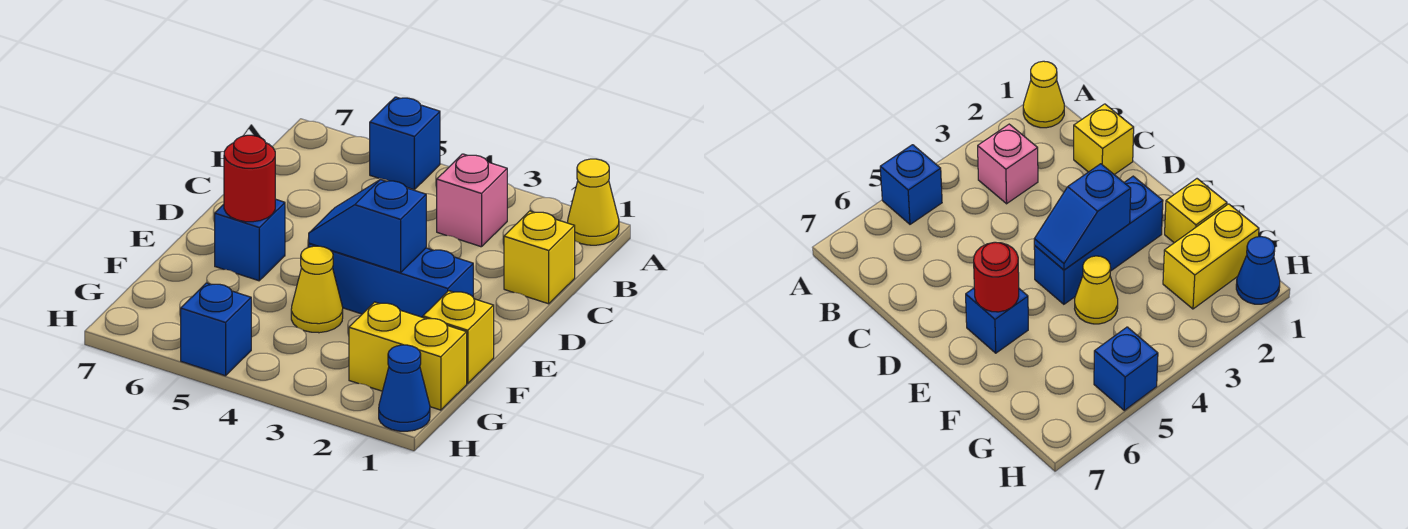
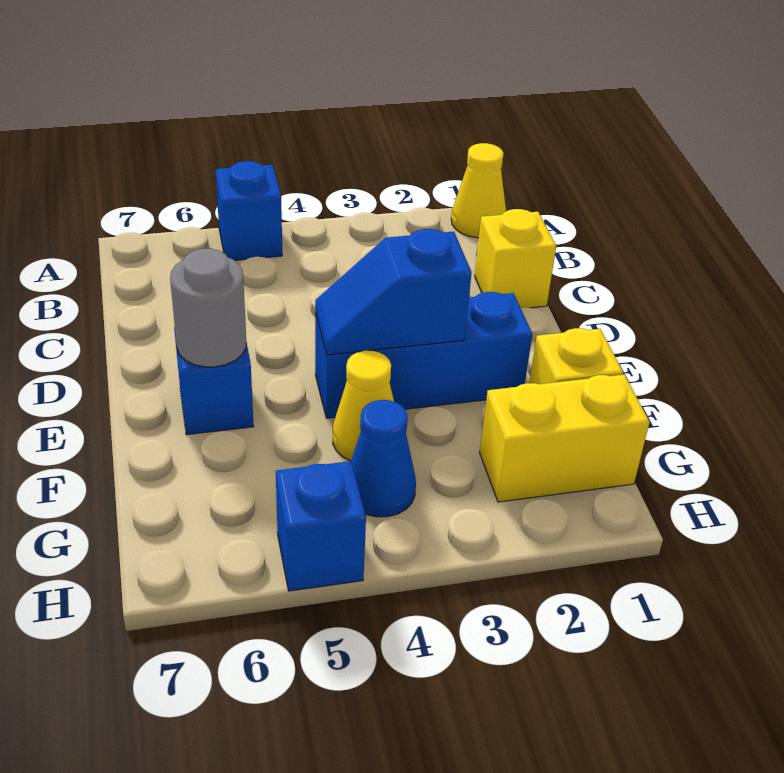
pink 1x1 brick [437,154,507,247] -> none
red 1x1 round brick [224,135,275,222] -> grey 1x1 round brick [170,249,246,367]
blue 1x1 cone [379,345,430,431] -> blue 1x1 cone moved to [351,400,416,517]

